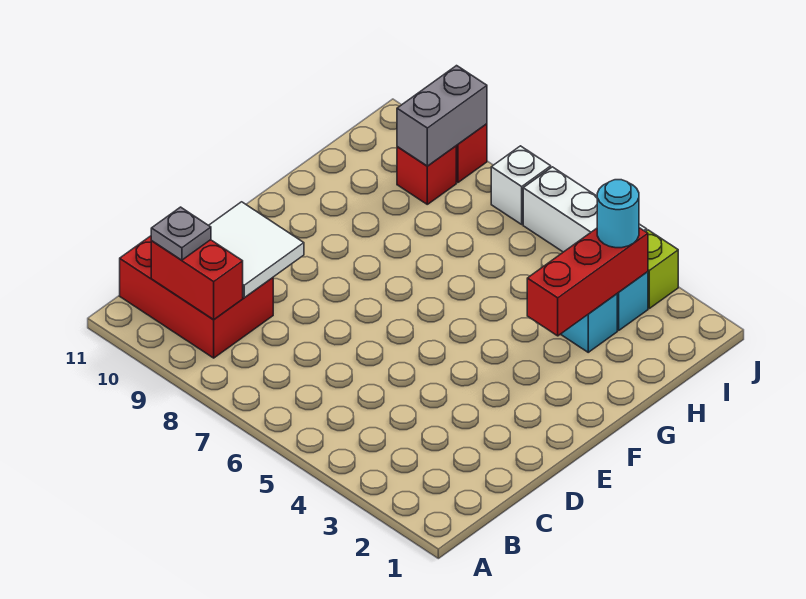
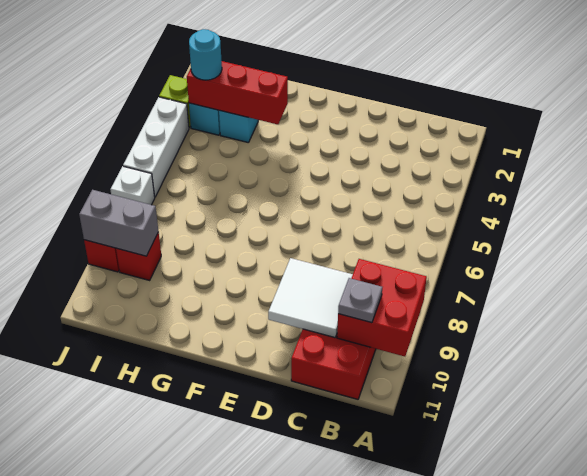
red 1x2 brick [151,240,243,319] -> red 2x2 brick [337,259,427,356]

